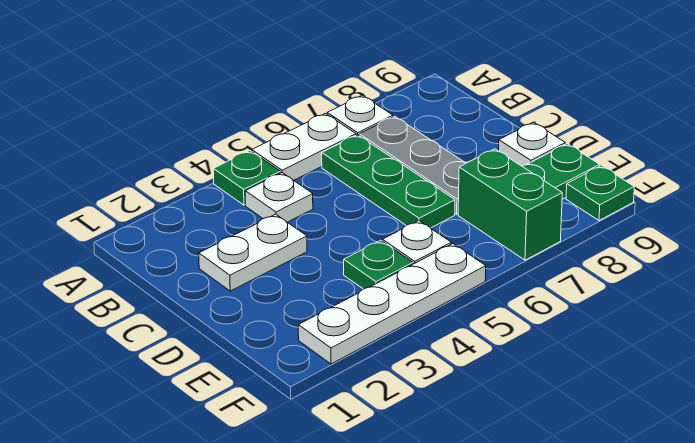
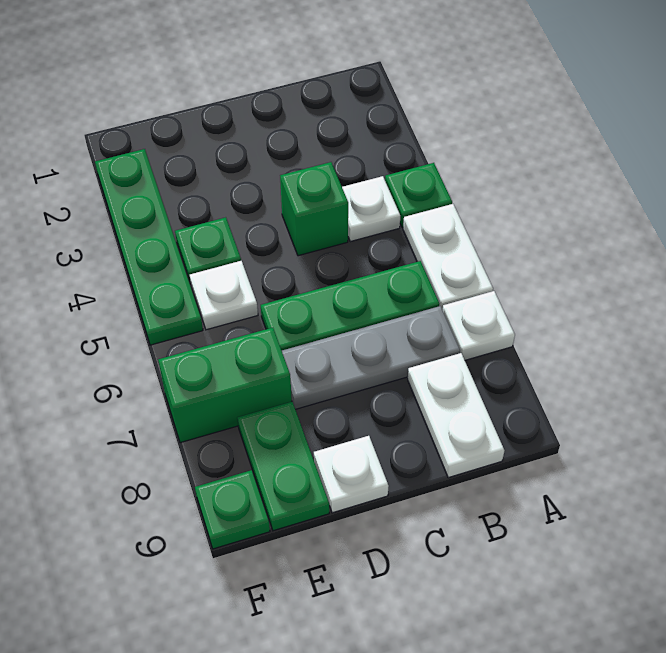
white 1x2 plate [199,214,307,291] -> white 1x2 plate moved to [408,353,504,478]
none -> green 1x1 brick [280,162,348,256]
white 1x4 plate [298,244,486,364] -> green 1x4 plate [95,149,203,345]

